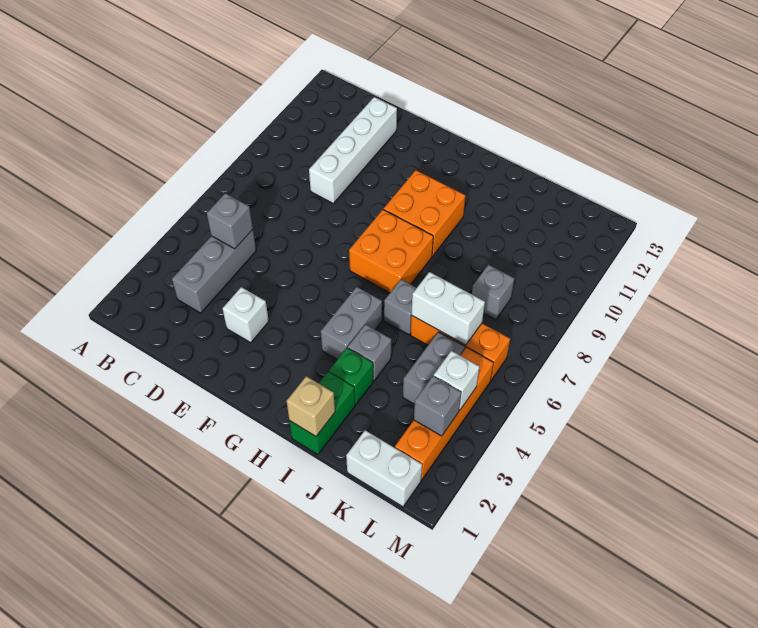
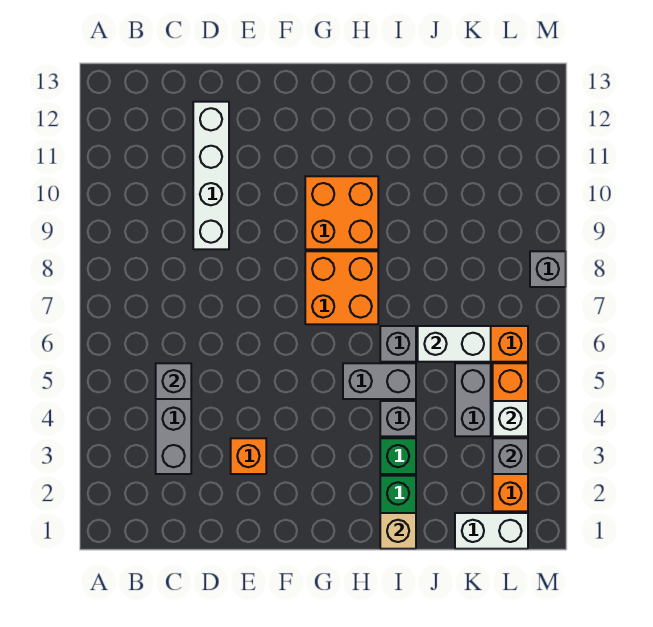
white 1x1 brick [223,287,269,343] -> orange 1x1 brick [231,438,266,474]
grey 1x2 brick [321,287,382,359] -> grey 1x2 brick turned to [343,363,416,399]
grey 1x1 brick [472,265,514,320] -> grey 1x1 brick moved to [530,251,566,287]

